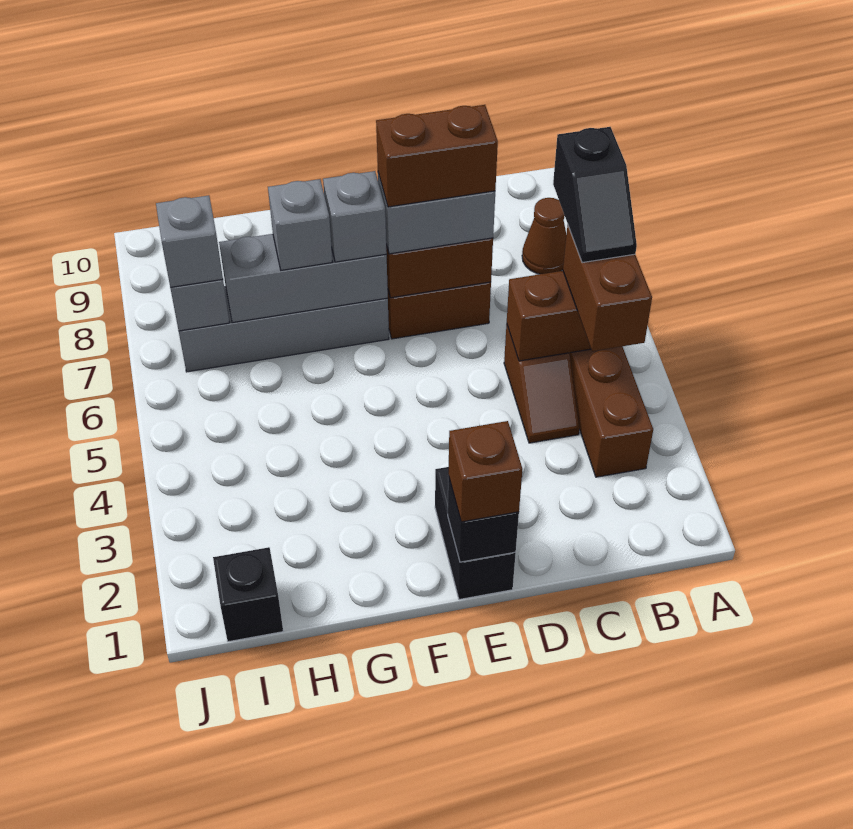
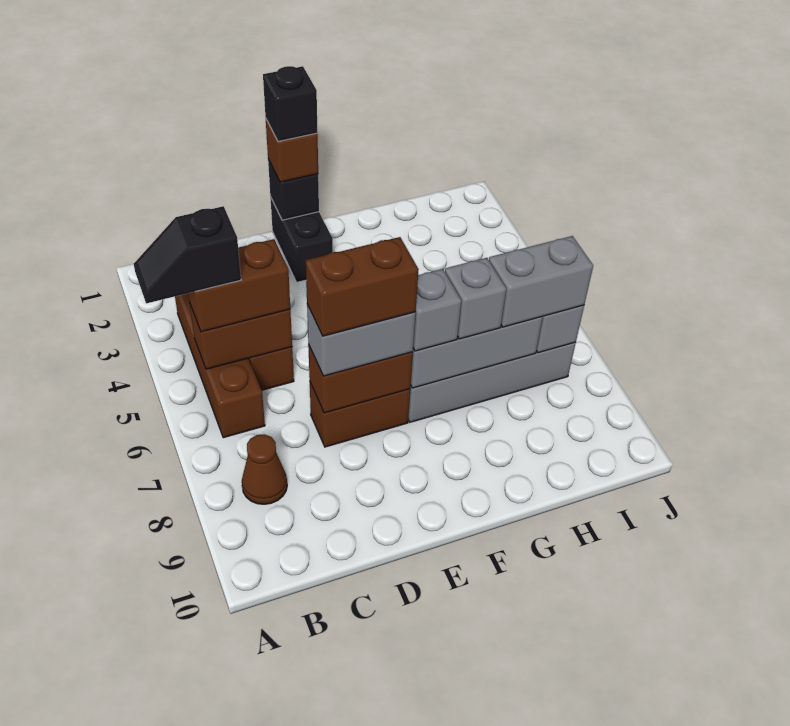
brown 1x2 brick [563,225,652,351] -> brown 1x2 brick turned to [188,239,290,332]
black 1x2 slope [553,127,637,263] -> black 1x2 slope turned to [134,206,241,303]
black 1x1 brick [213,547,283,642] -> black 1x1 brick moved to [263,66,318,141]
grey 1x1 brick [156,195,223,287] -> grey 1x2 brick [489,236,593,327]

